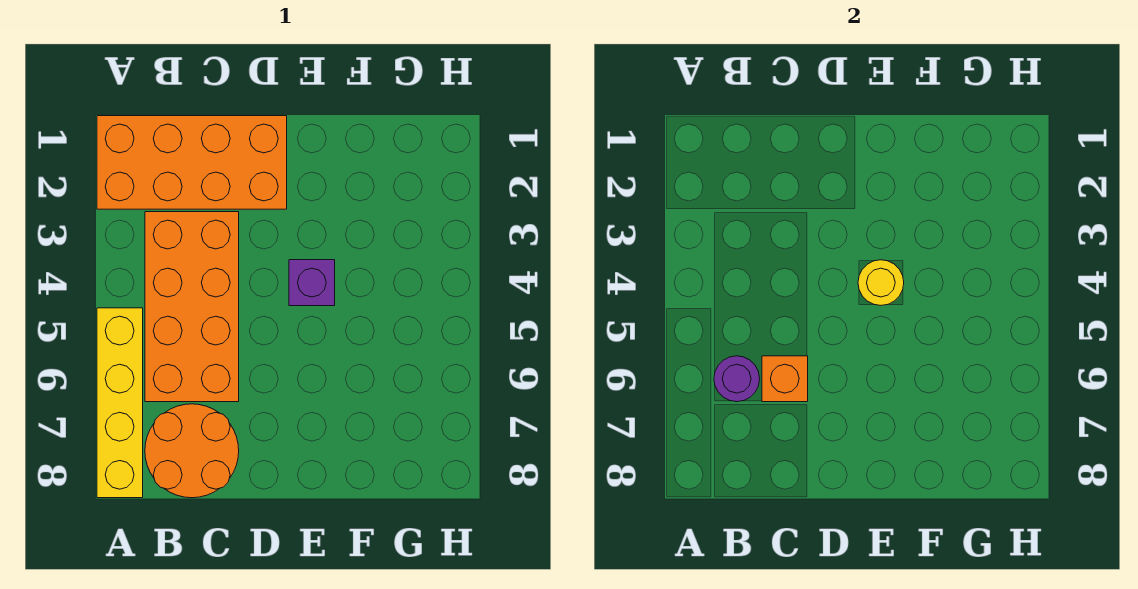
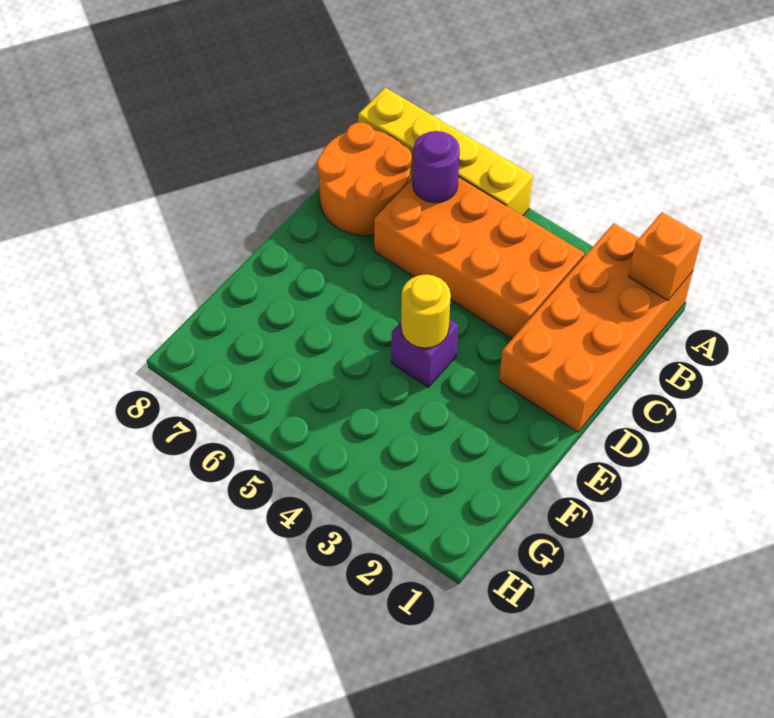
orange 1x1 brick [762,356,808,402] -> orange 1x1 brick moved to [629,212,702,300]

